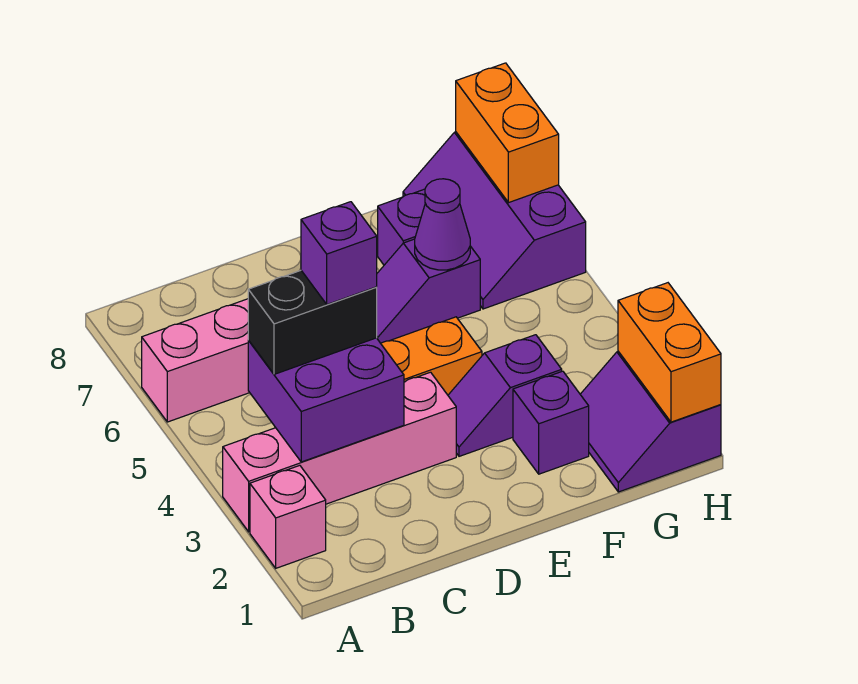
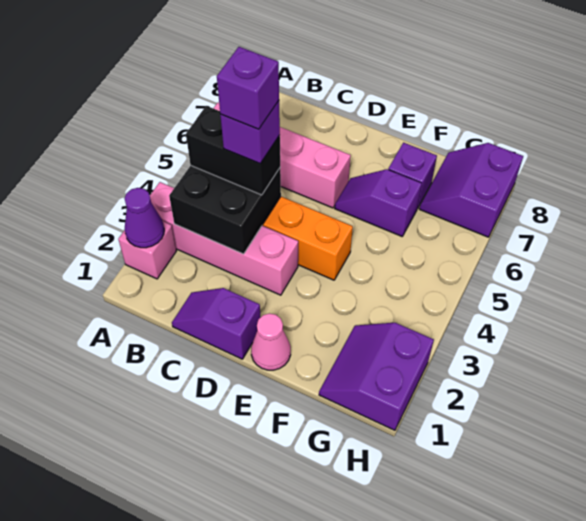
purple 2x2 brick [248,338,404,462] -> black 2x2 brick [169,166,281,254]
none -> pink 1x1 cone [251,313,291,370]
purple 1x2 slope [448,335,562,456] -> purple 1x2 slope moved to [172,288,261,359]
purple 1x1 brick [513,371,589,474] -> purple 1x1 brick moved to [217,47,279,129]
purple 1x1 cone [415,179,470,270] -> purple 1x1 cone moved to [124,188,164,248]
purple 2x3 slope [403,132,586,309] -> purple 2x2 slope [419,143,523,237]
orange 1x2 brick [618,283,721,422] -> none
orange 1x2 brick [456,63,559,203] -> none

